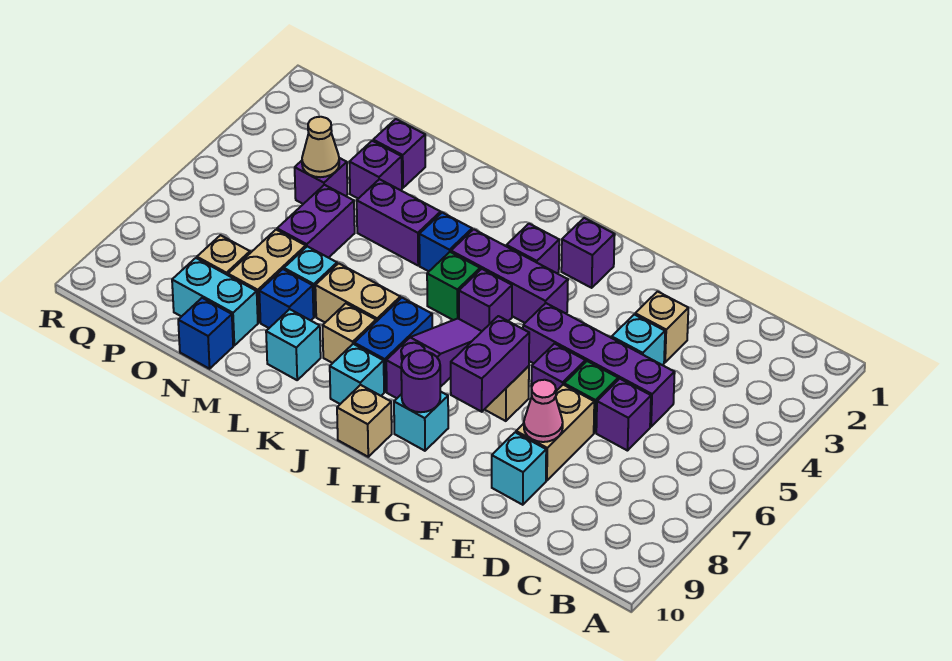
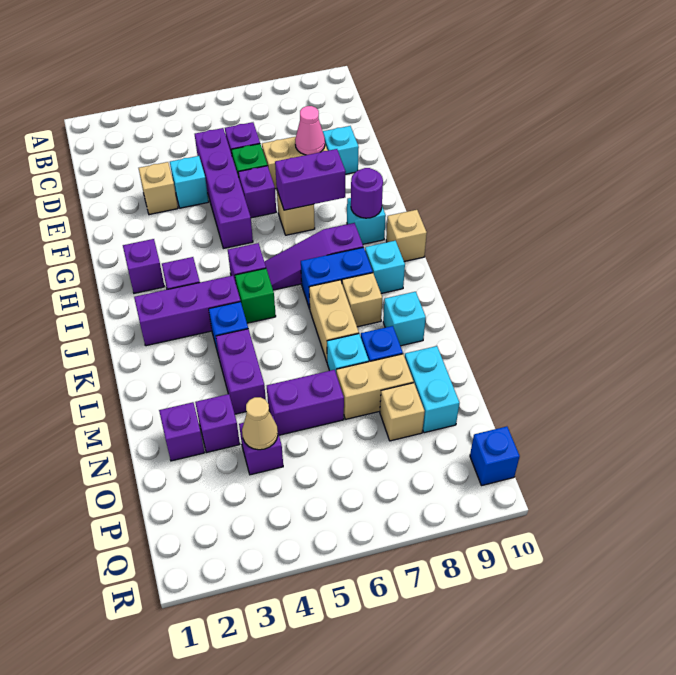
purple 1x3 brick [451,229,568,323] -> purple 1x3 brick turned to [134,276,240,346]
blue 1x1 brick [178,298,233,369] -> blue 1x1 brick moved to [470,426,520,486]

